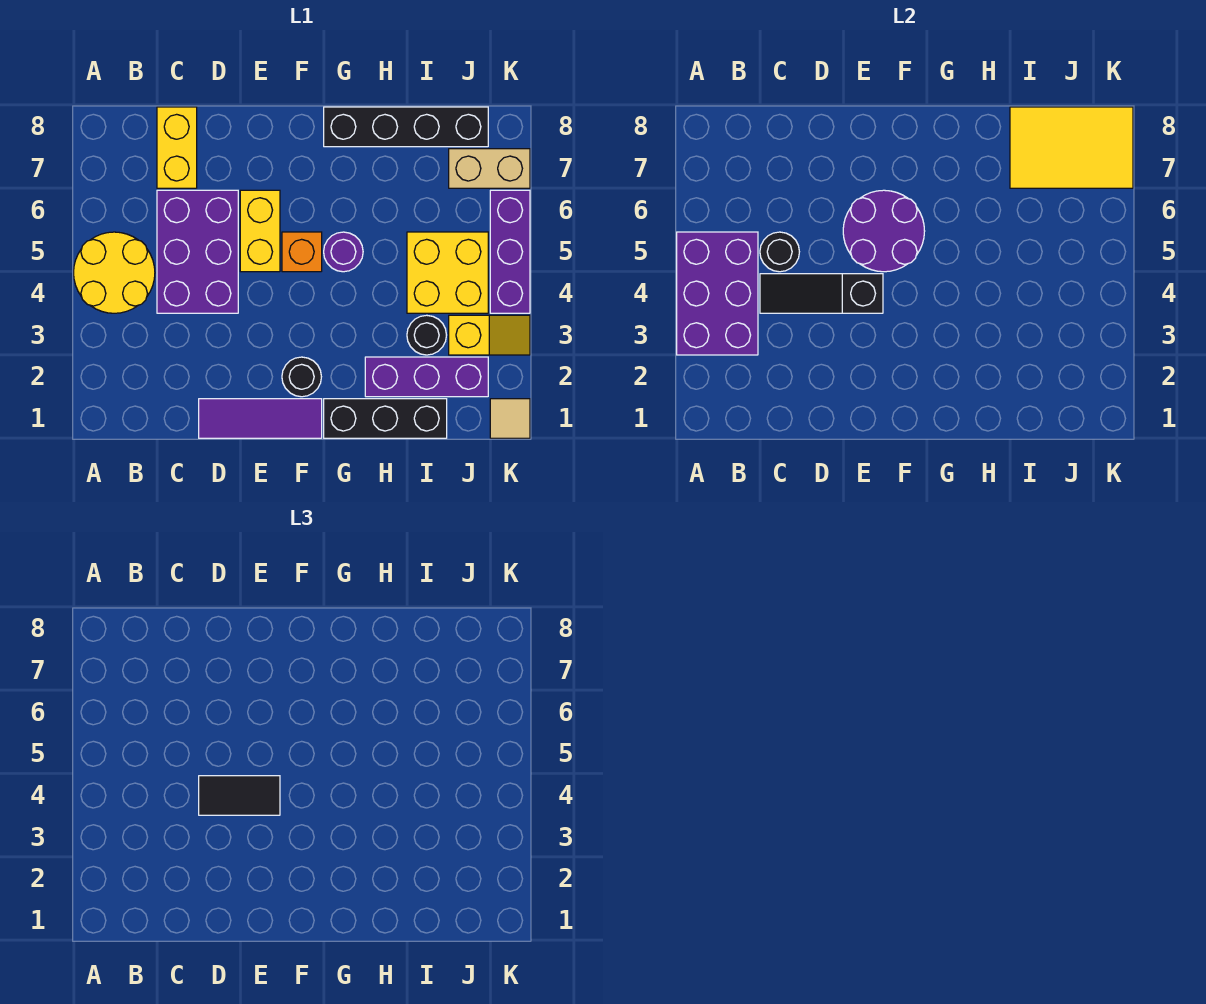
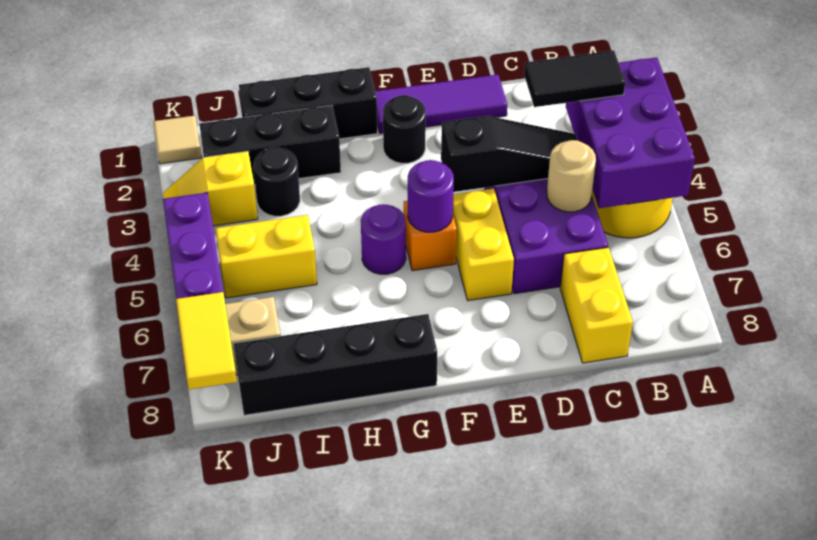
black 1x1 round brick [760,232,799,272] -> tan 1x1 round brick [547,140,596,212]
black 1x2 tile [199,776,280,815] -> black 1x2 tile moved to [524,50,625,107]
purple 2x2 round brick [843,190,925,272] -> purple 1x1 round brick [408,160,454,232]
purple 1x3 brick [365,357,488,397] -> black 1x3 brick [199,106,341,185]
yellow 2x2 brick [407,232,488,313] -> yellow 1x2 brick [216,215,317,298]
yellow 2x3 tile [1010,107,1133,188] -> yellow 1x2 tile [176,292,237,389]

